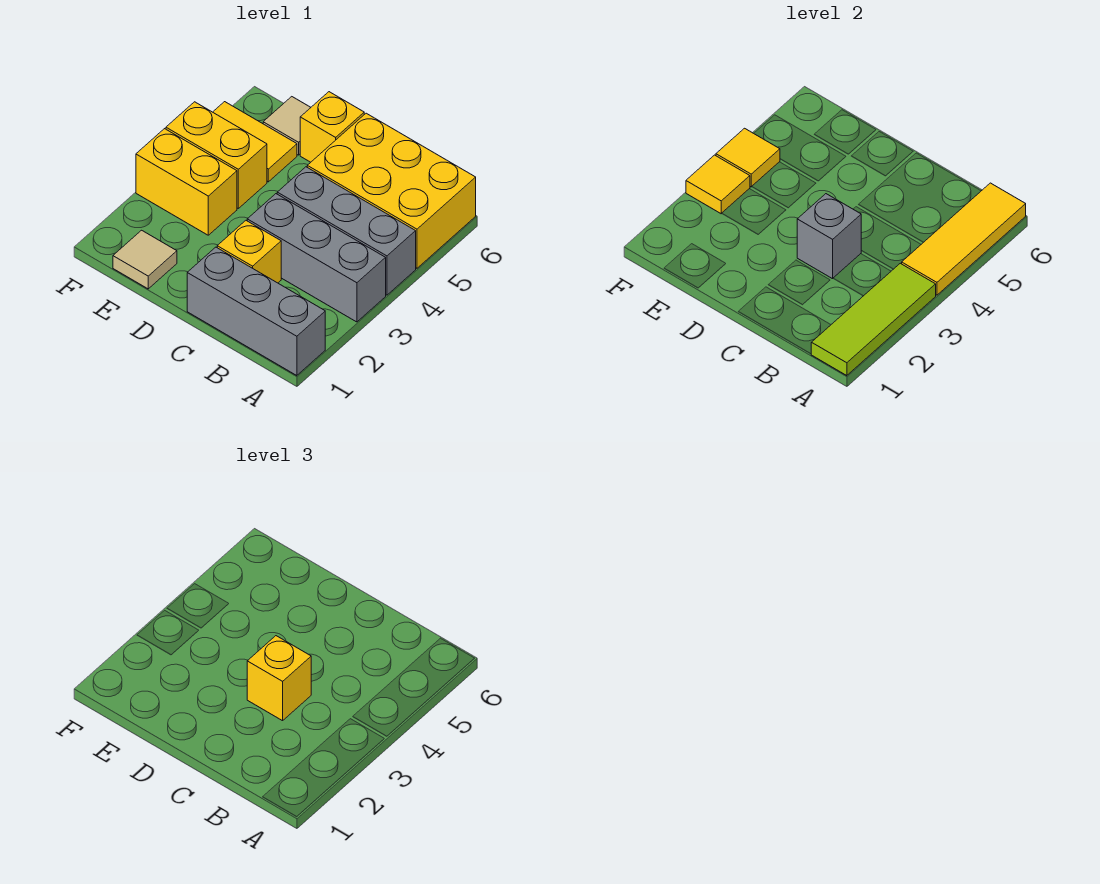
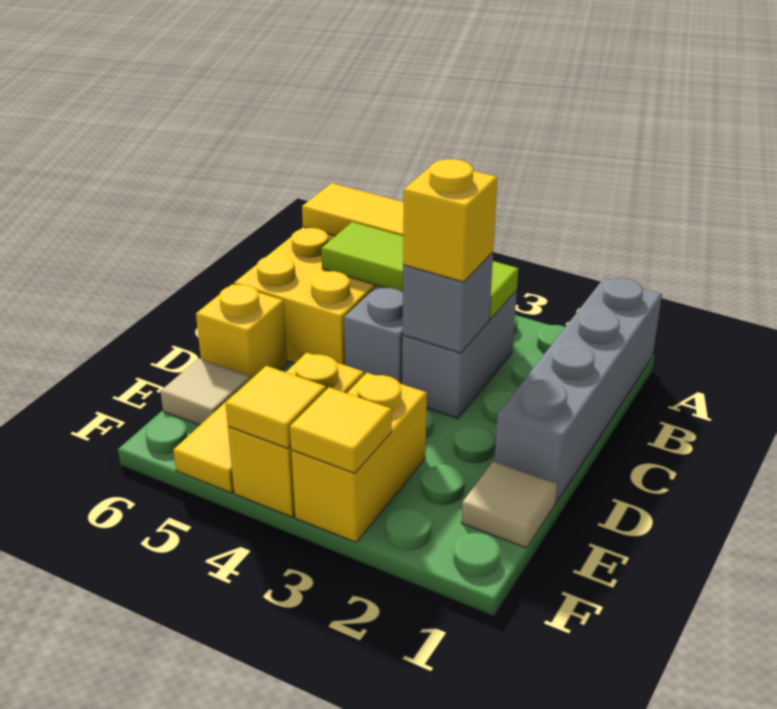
grey 1x3 brick [187,247,325,376] -> grey 1x4 brick [494,278,662,503]
lime 1x3 tile [811,263,936,376] -> lime 1x3 tile moved to [321,222,518,319]
grey 1x3 brick [247,194,386,322] -> grey 1x2 brick [402,290,517,419]
yellow 1x1 brick [217,221,281,283] -> none

